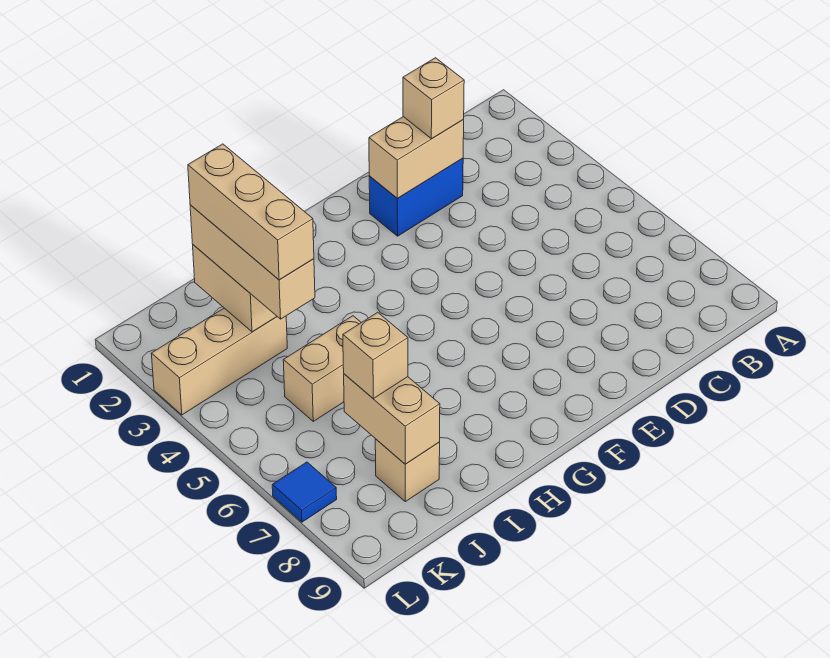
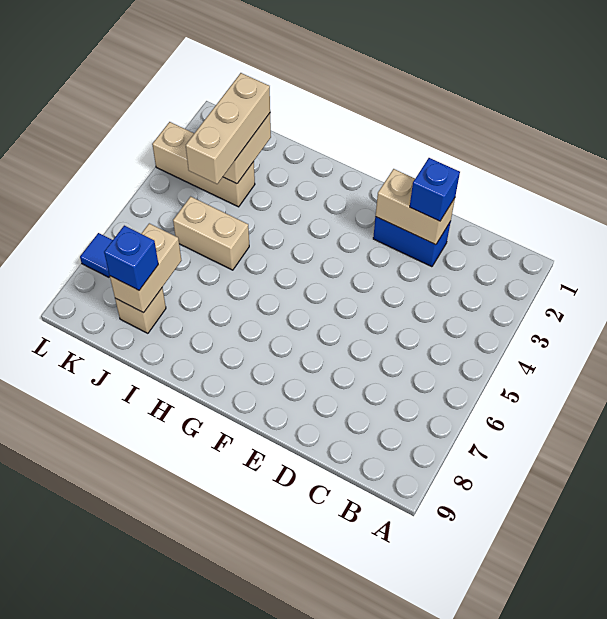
tan 1x1 brick [403,58,464,139] -> blue 1x1 brick [410,158,460,221]
tan 1x3 brick [188,144,314,280] -> none
tan 1x1 brick [343,312,408,399] -> none
none -> blue 1x1 brick [104,226,158,290]

